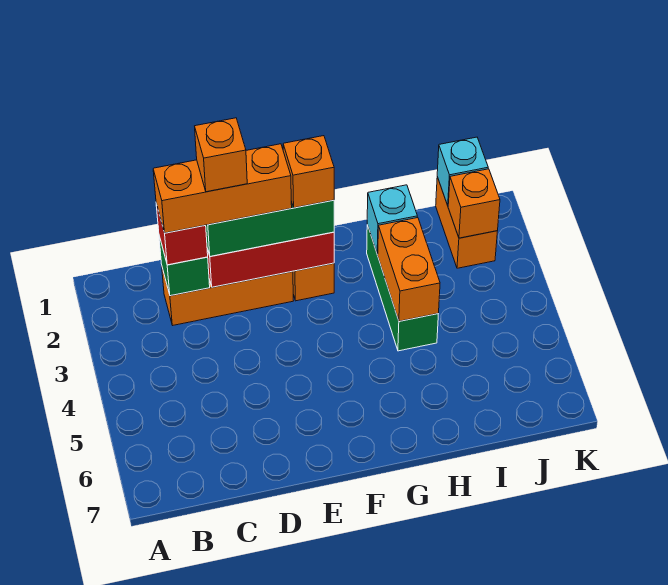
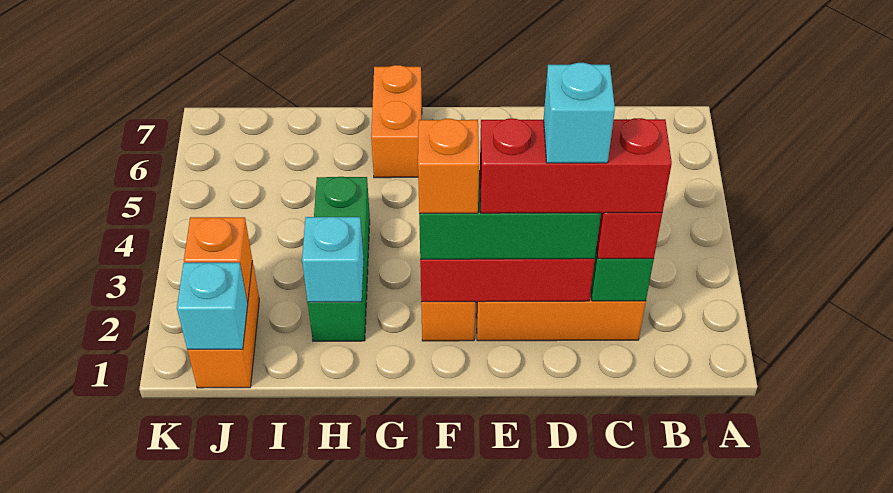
orange 1x3 brick [153,144,292,233] -> red 1x3 brick [480,118,672,213]
orange 1x1 brick [195,118,247,192] -> cyan 1x1 brick [544,63,615,163]
orange 1x2 brick [378,218,440,321] -> orange 1x2 brick moved to [371,65,422,178]

